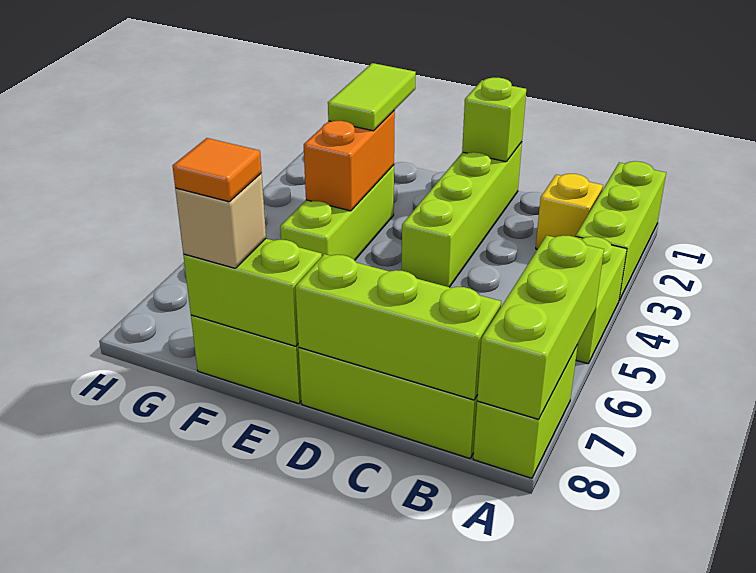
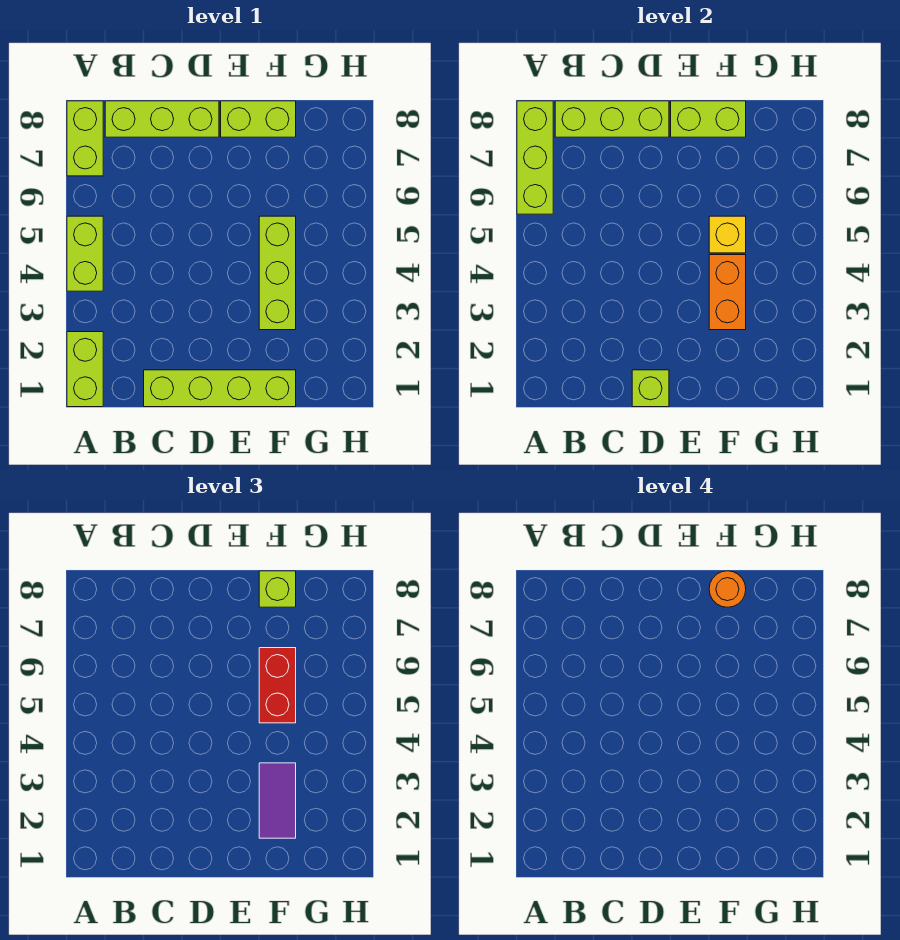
lime 1x3 brick [576,161,666,300] -> lime 1x2 brick [67,332,103,407]
yellow 1x1 brick [536,174,603,249] -> yellow 1x1 brick moved to [709,216,746,253]
lime 1x4 brick [401,142,522,287] -> lime 1x4 brick turned to [144,370,296,407]
lime 1x2 tile [328,63,416,131] -> purple 1x2 tile [259,763,296,838]
none -> red 1x2 brick [259,648,296,723]
tan 1x1 brick [175,174,266,268] -> lime 1x1 brick [259,571,296,607]
orange 1x1 tile [173,138,262,202] -> orange 1x1 round brick [709,571,746,607]

